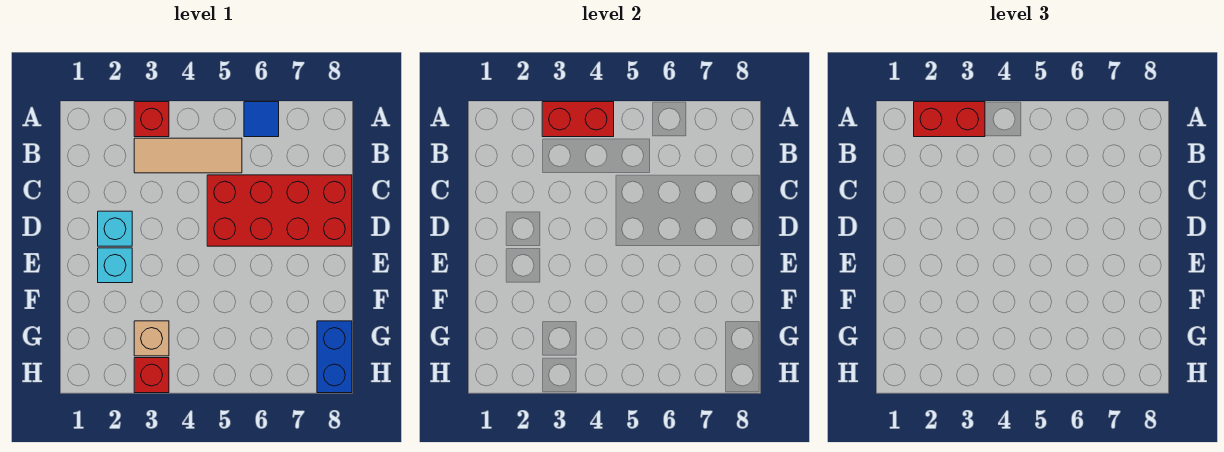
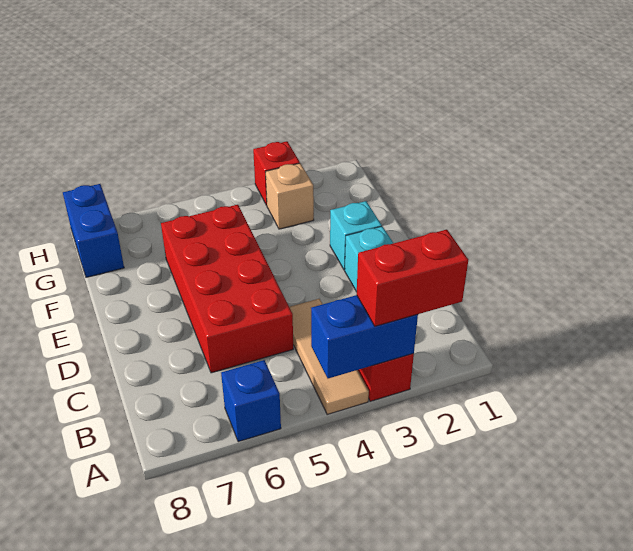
red 1x2 brick [542,102,614,137] -> blue 1x2 brick [311,295,418,378]
blue 1x1 tile [244,102,279,137] -> blue 1x1 brick [221,360,281,442]
tan 1x3 tile [134,138,242,173] -> tan 1x3 tile turned to [289,299,369,414]
red 2x4 brick [207,175,352,246] -> red 2x4 brick turned to [161,205,293,373]

